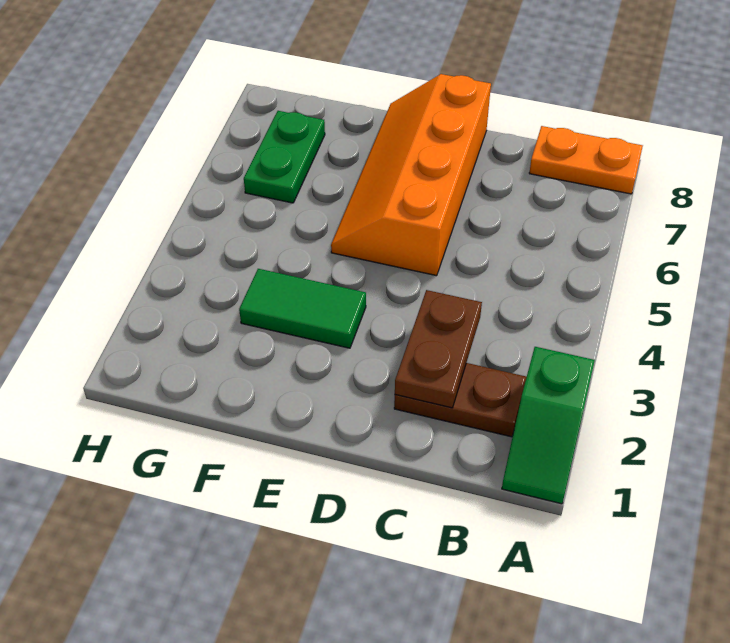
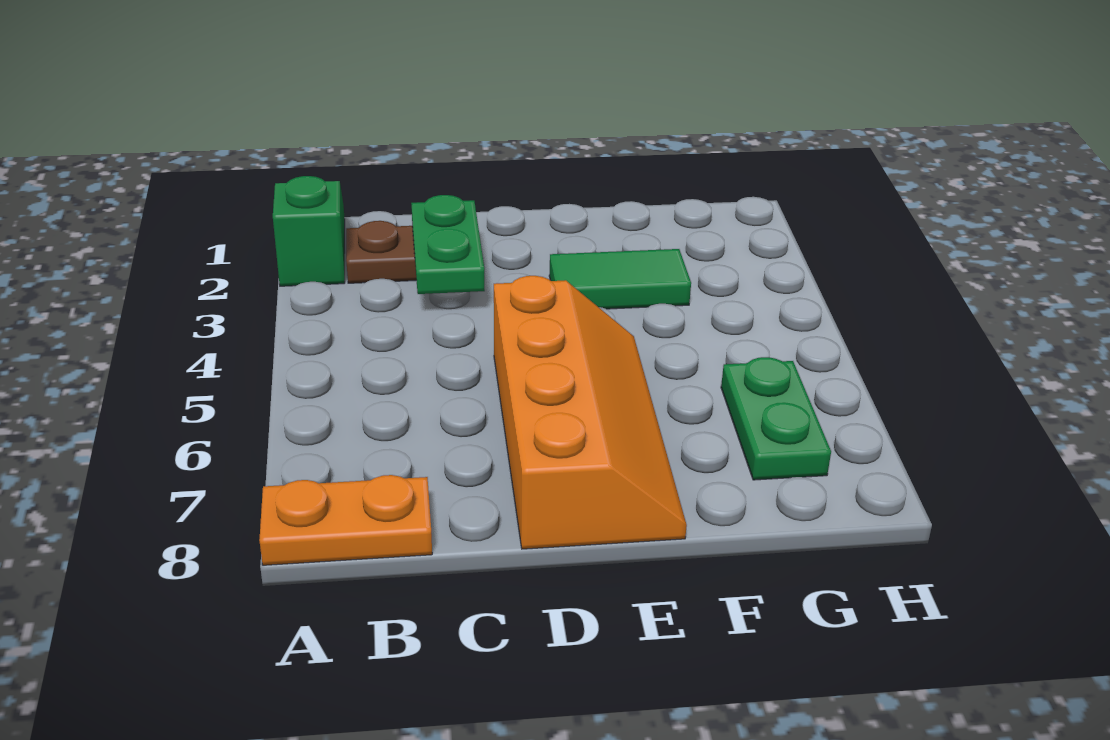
brown 1x2 plate [395,290,482,408] -> green 1x2 plate [411,195,485,294]

